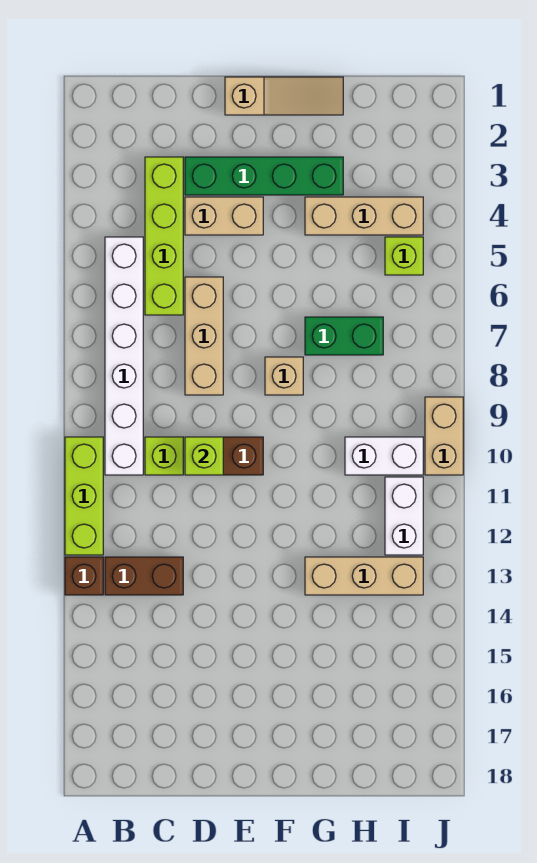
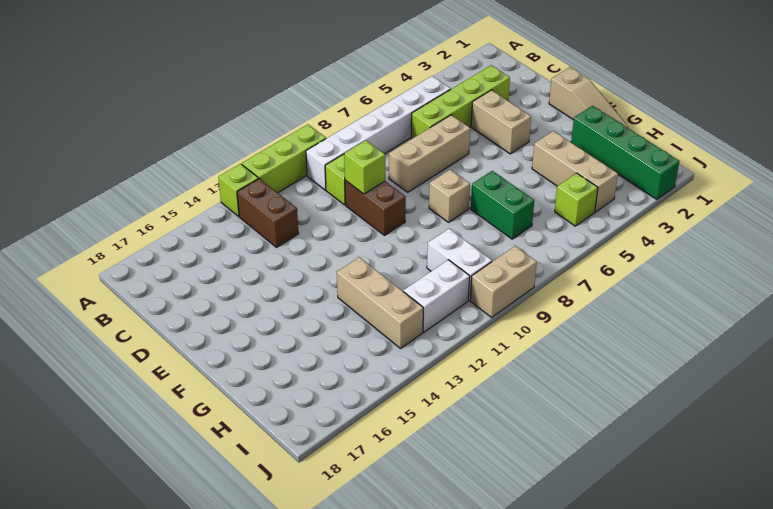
brown 1x1 brick [65,557,103,595] -> lime 1x1 brick [218,164,258,216]
green 1x4 brick [185,157,343,195] -> green 1x4 brick moved to [571,106,680,199]

